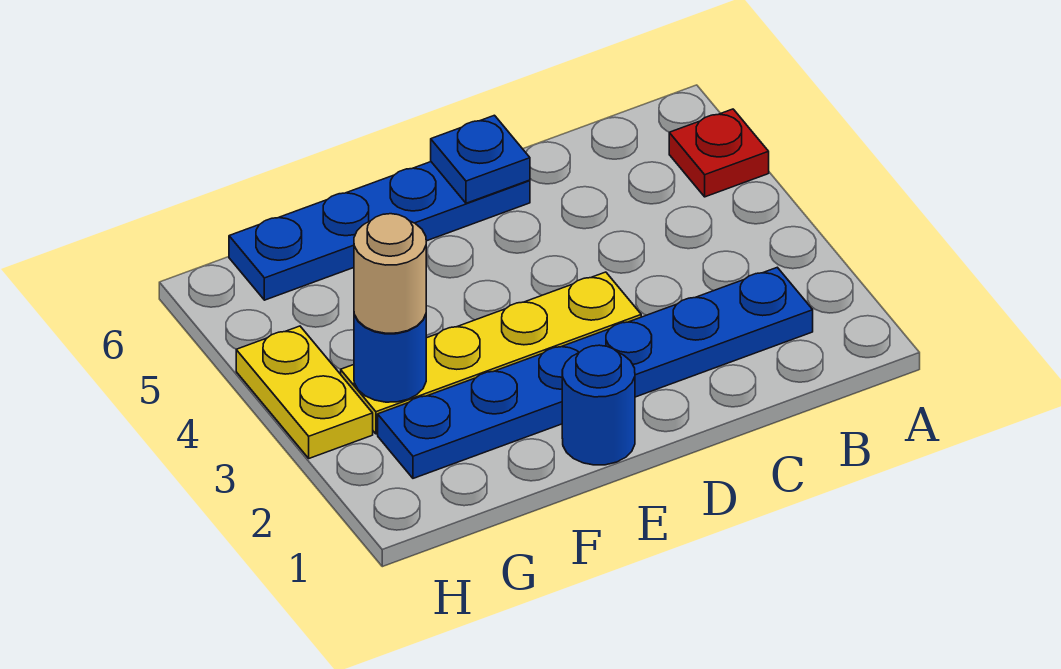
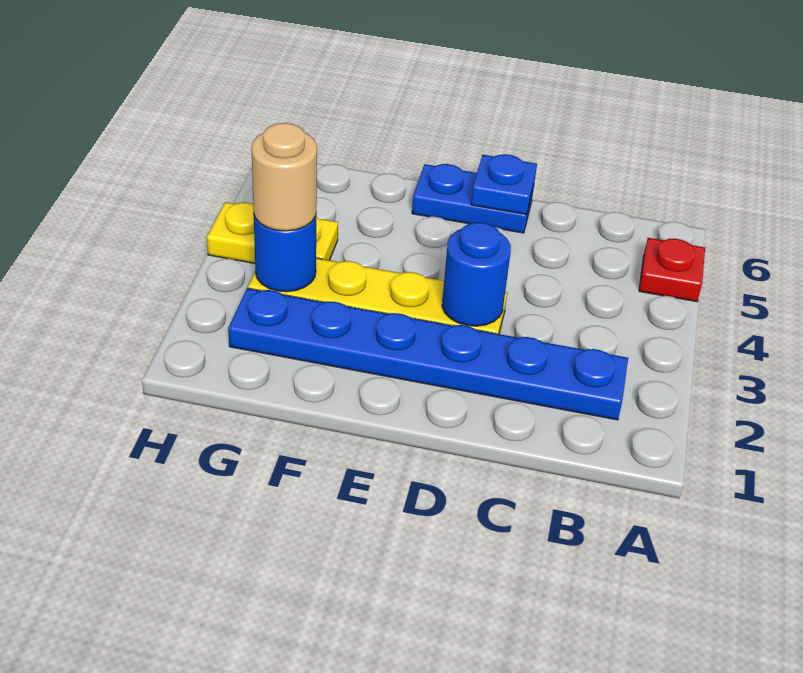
blue 1x4 plate [229,162,530,300] -> blue 1x2 plate [412,164,534,233]
blue 1x1 round brick [562,345,635,465] -> blue 1x1 round brick moved to [442,222,511,326]
yellow 1x2 plate [236,326,373,458] -> yellow 1x2 plate turned to [207,202,338,263]

